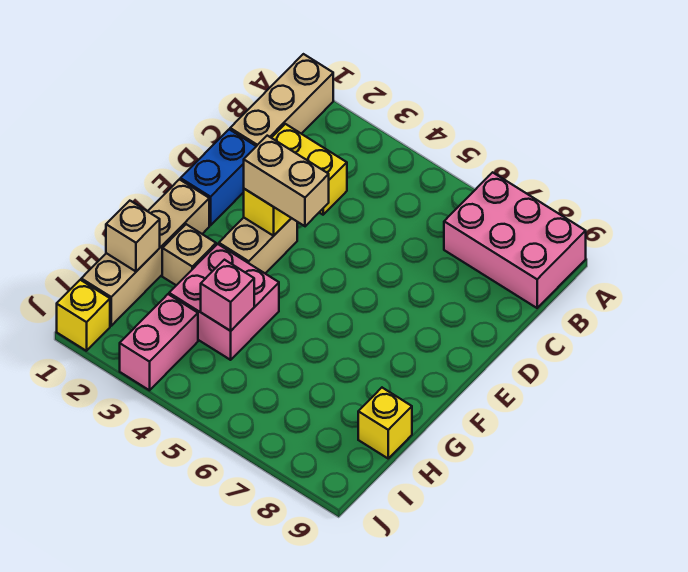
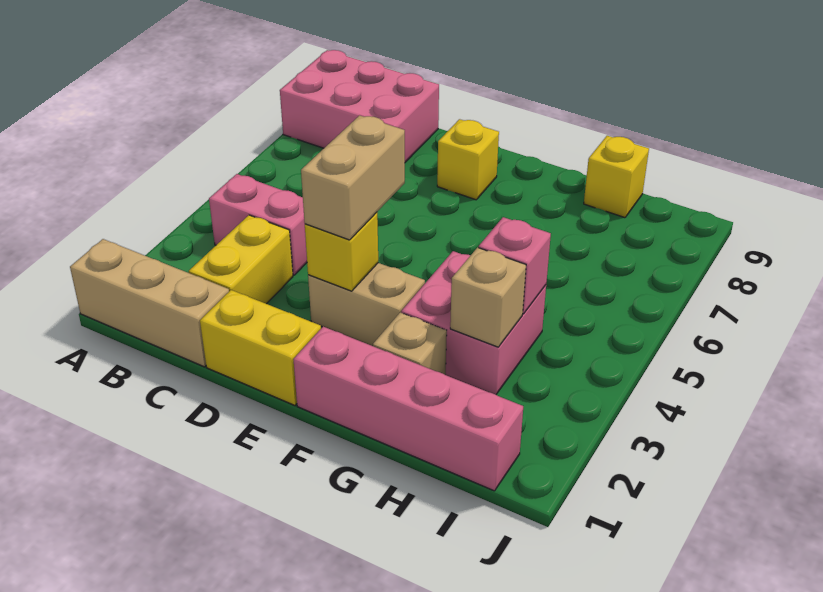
pink 2x3 brick [444,172,586,308] -> pink 2x3 brick turned to [280,50,439,162]
blue 1x2 brick [181,129,256,225] -> yellow 1x2 brick [200,290,321,405]
tan 1x4 brick [81,179,209,326] -> pink 1x4 brick [293,327,523,491]
tan 1x1 brick [106,201,160,271] -> tan 1x1 brick moved to [450,248,526,347]
pink 1x2 brick [120,294,198,390] -> pink 1x2 brick moved to [209,174,307,275]
yellow 1x1 brick [57,280,110,351] -> yellow 1x1 brick moved to [437,119,499,200]

